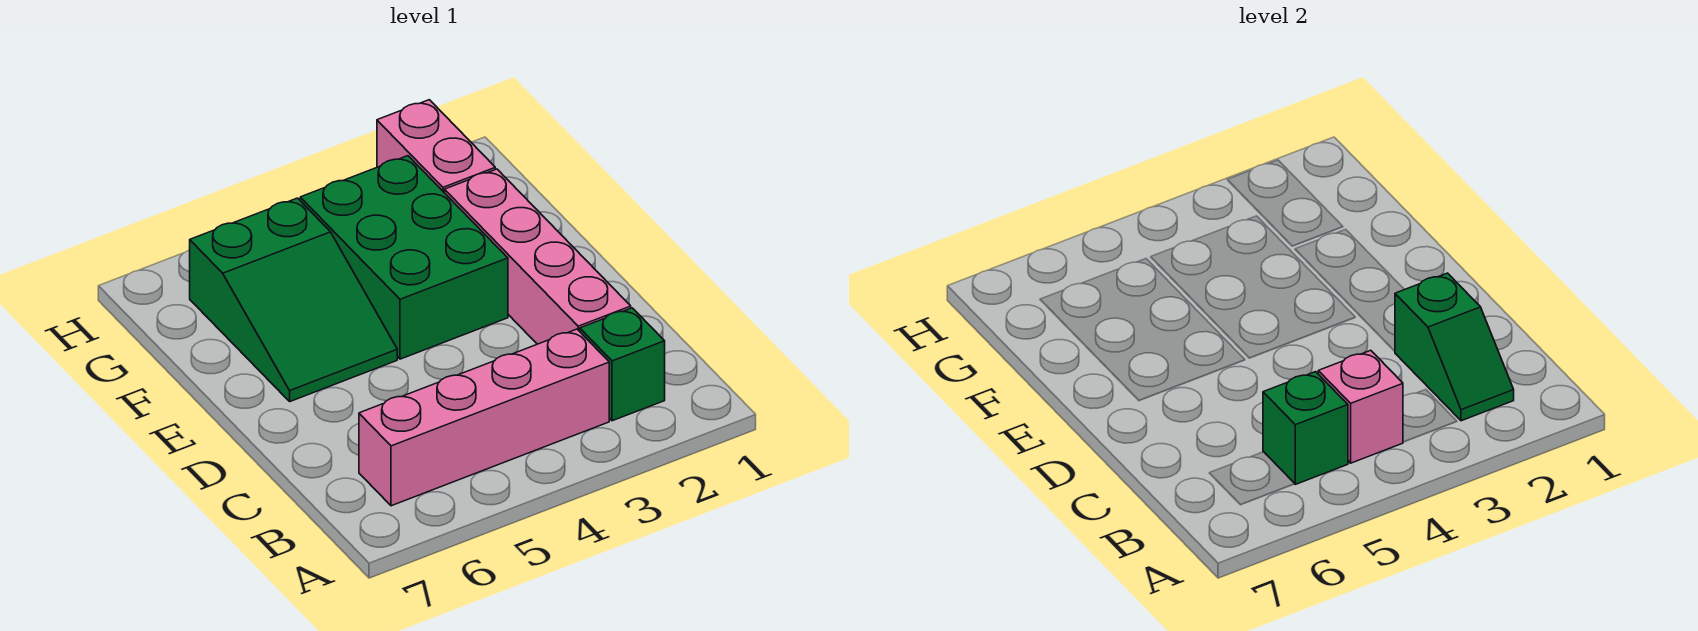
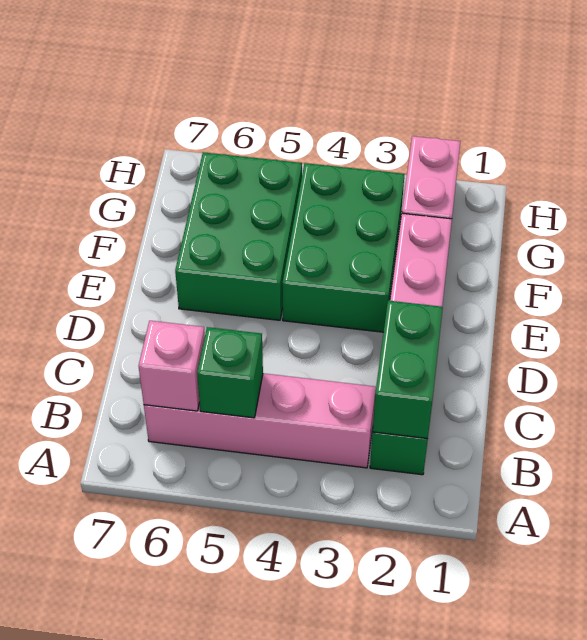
green 1x2 slope [1395,273,1514,421] -> green 1x2 brick [373,301,443,439]
pink 1x1 brick [1318,350,1403,463] -> pink 1x1 brick moved to [139,321,205,411]
green 2x3 slope [190,198,397,401] -> green 2x3 brick [175,152,302,320]

